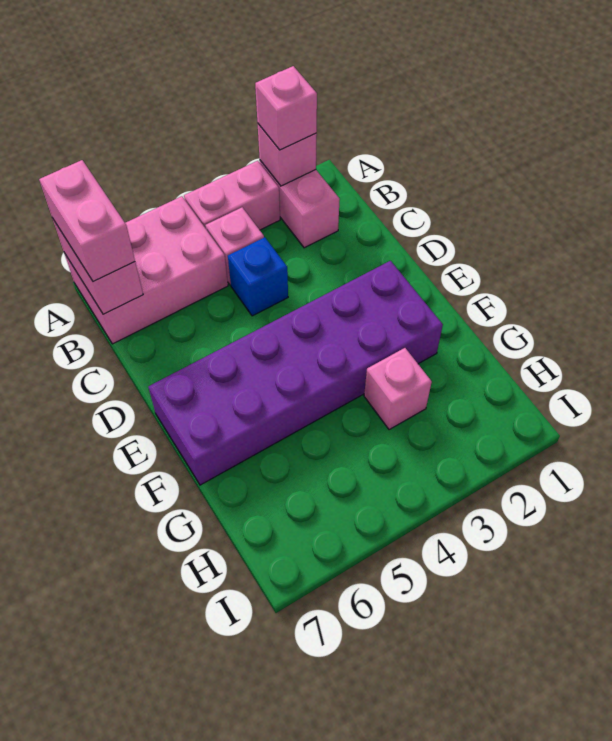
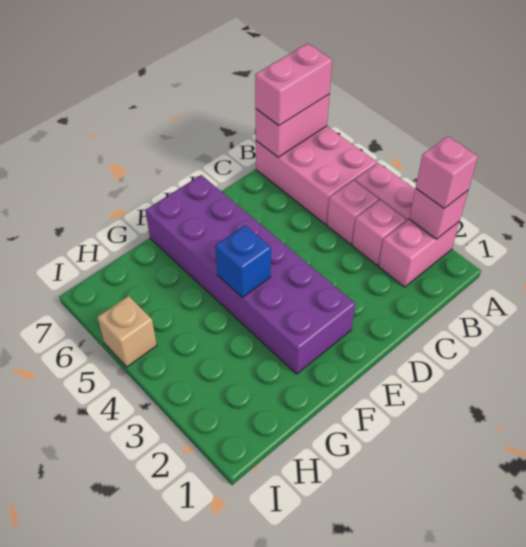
blue 1x1 brick [228,237,288,316] -> blue 1x1 brick moved to [215,225,271,297]
pink 1x1 brick [364,348,432,430] -> pink 1x1 brick moved to [352,200,406,265]
none -> tan 1x1 brick [97,296,157,367]

